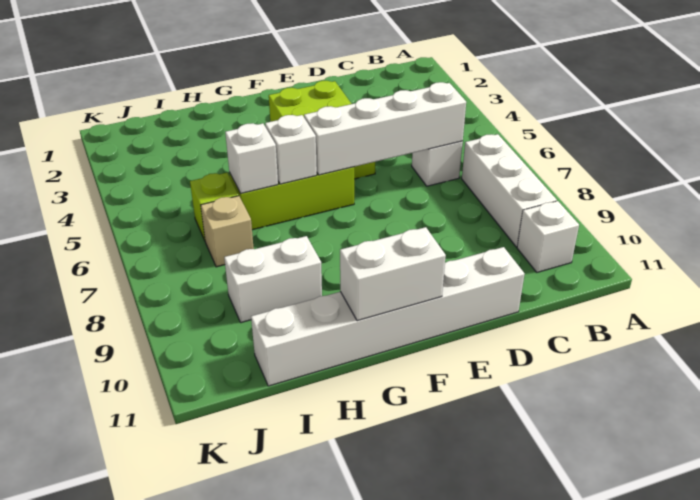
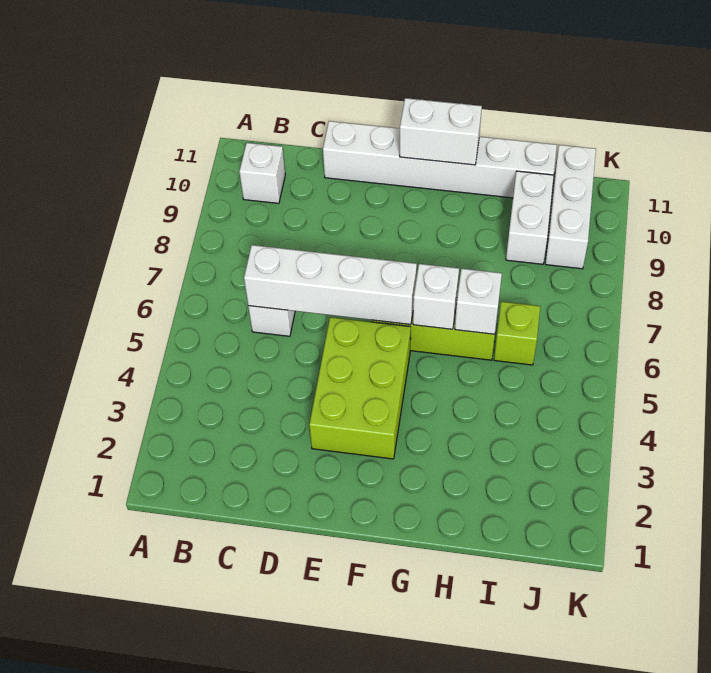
white 1x3 brick [462,134,557,247] -> white 1x3 brick moved to [545,145,596,269]
white 1x2 brick [224,236,322,323] -> white 1x2 brick turned to [506,171,554,264]
tan 1x1 brick [201,196,254,267] -> none

